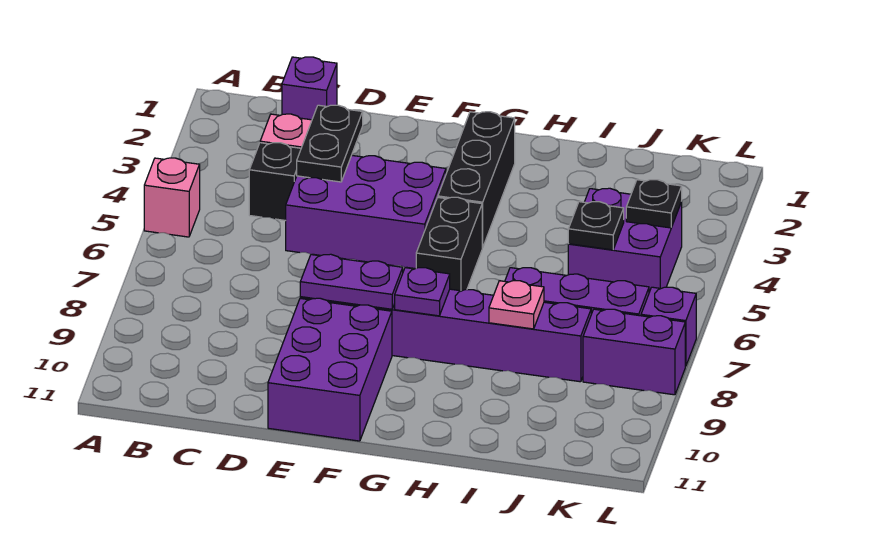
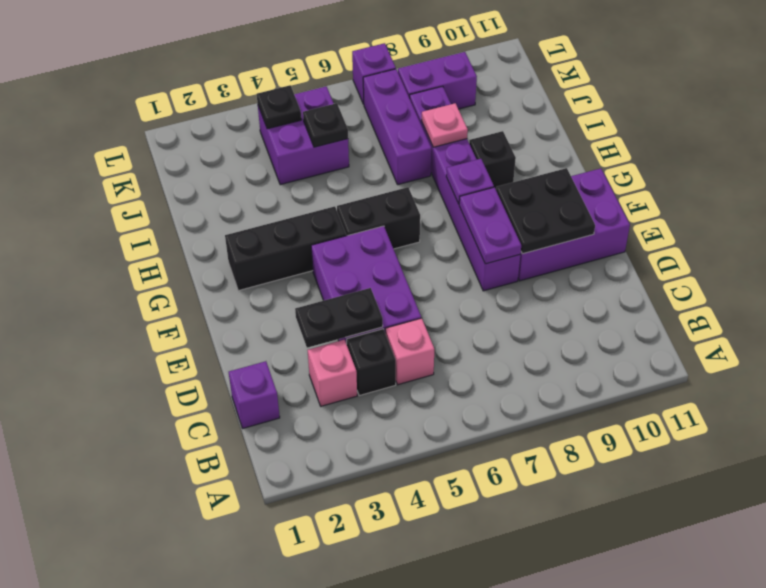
pink 1x1 brick [144,158,200,237] -> pink 1x1 brick moved to [385,318,434,385]
none -> black 2x2 plate [496,168,595,254]
none -> black 1x1 brick [469,131,516,189]
purple 1x2 brick [583,309,685,395] -> purple 1x2 brick turned to [398,52,477,109]

